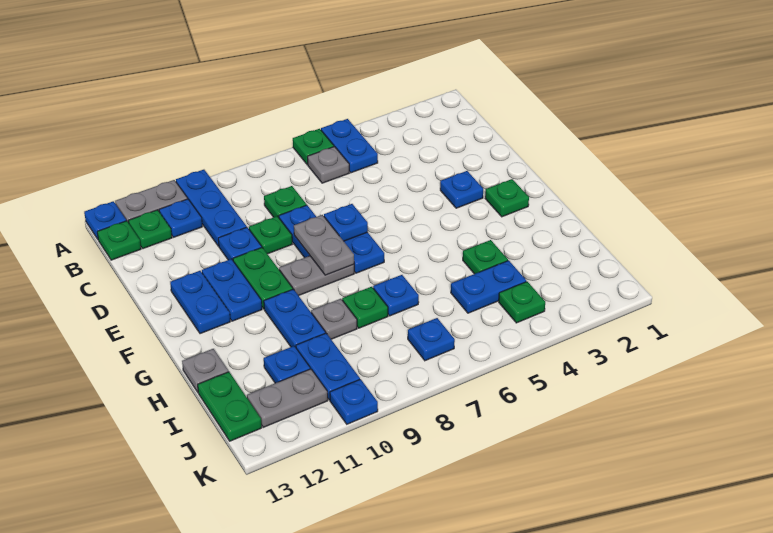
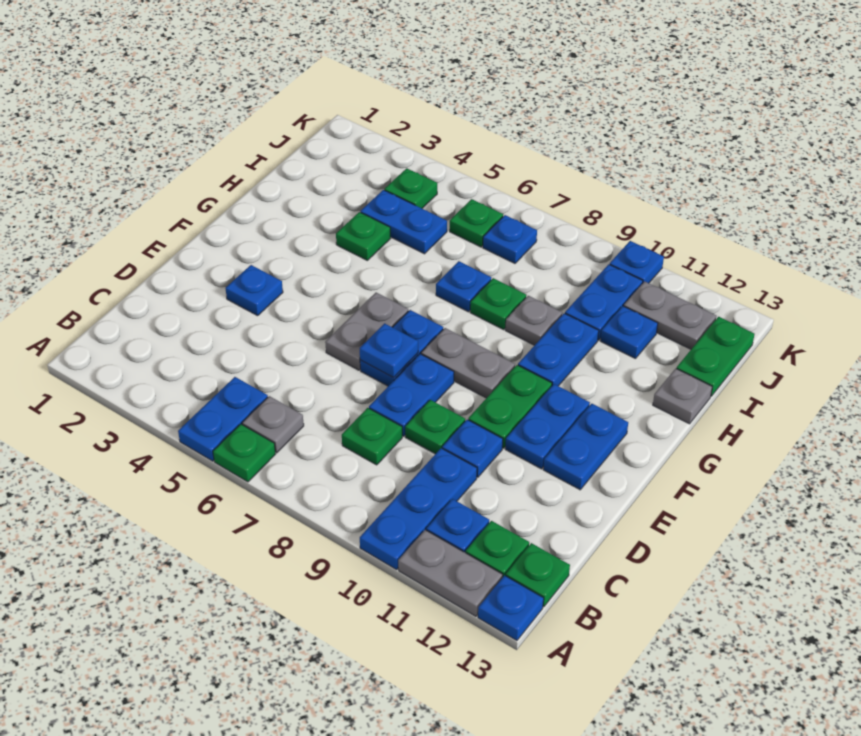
grey 1x2 plate [294,215,354,275] -> grey 1x2 plate moved to [325,293,408,370]
green 1x1 plate [485,179,529,217] -> green 1x1 plate moved to [450,199,503,247]

